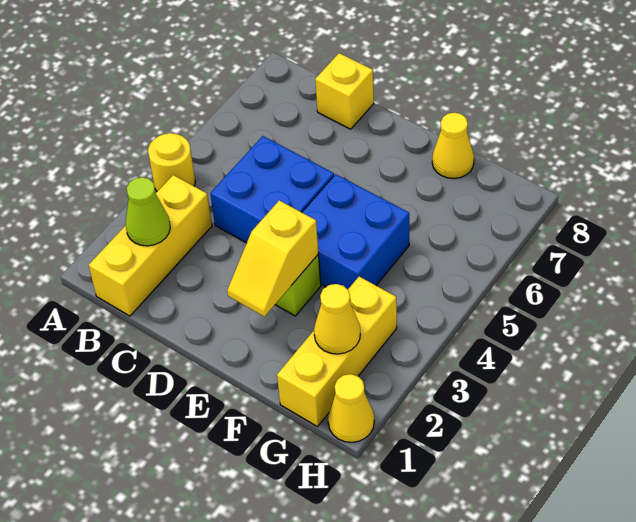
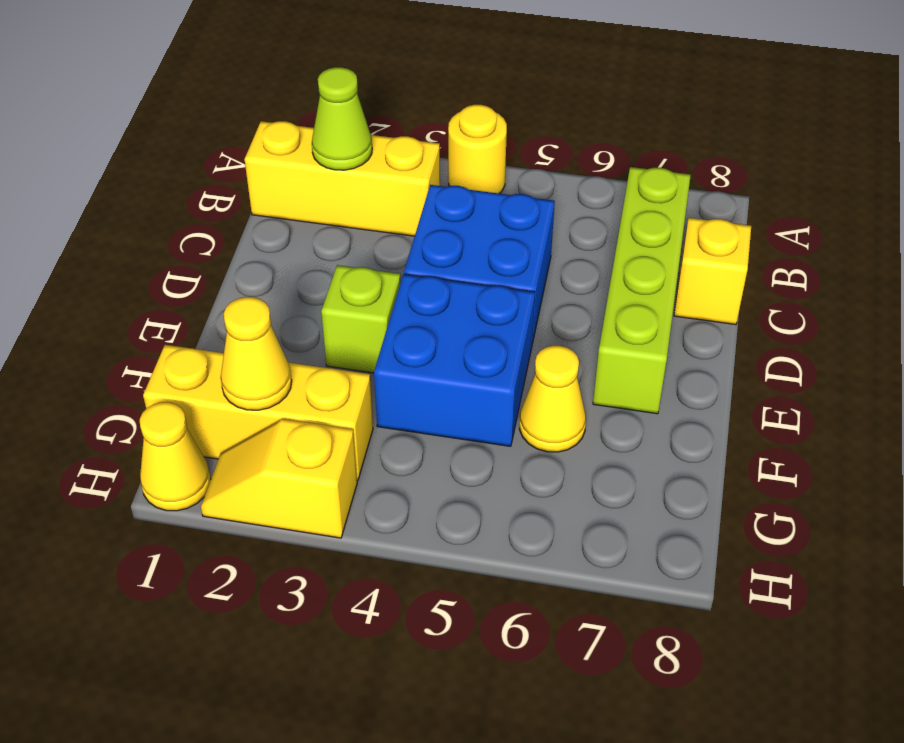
none -> lime 1x4 brick [593,167,691,414]
yellow 1x2 slope [227,200,318,317] -> yellow 1x2 slope moved to [201,419,357,538]
yellow 1x1 cone [432,113,474,178] -> yellow 1x1 cone moved to [519,346,586,452]

